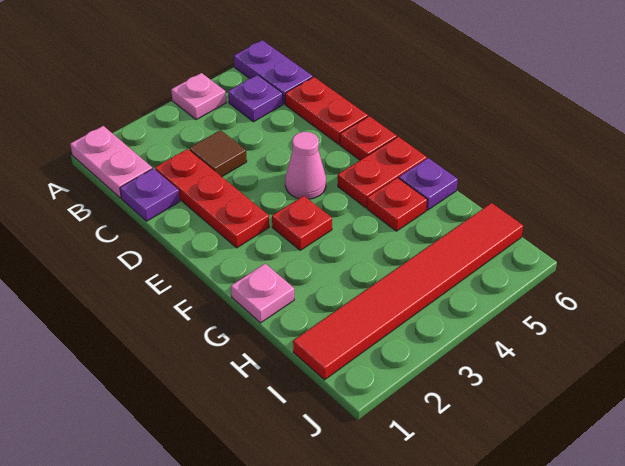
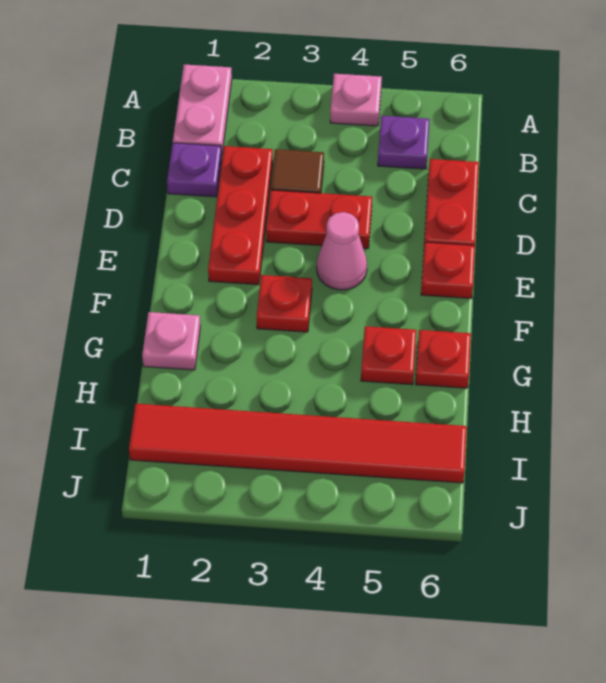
purple 1x2 plate [234,40,313,104] -> none
red 1x2 plate [338,137,427,208] -> red 1x2 plate moved to [266,190,372,249]
purple 1x1 plate [399,158,458,210] -> red 1x1 plate [416,330,471,388]

